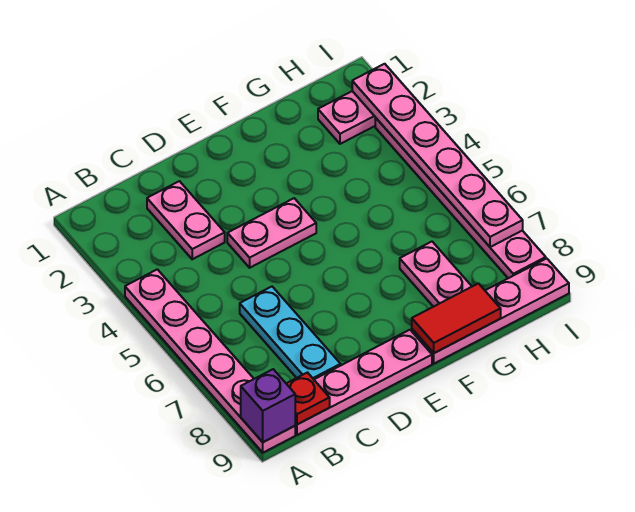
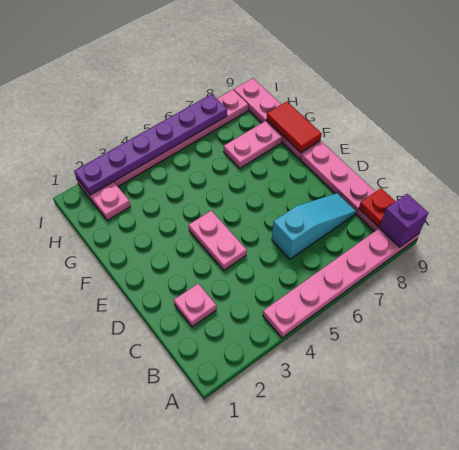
pink 1x2 plate [147,181,225,259] -> pink 1x1 plate [174,284,216,327]
cyan 1x3 plate [240,287,341,379] -> cyan 1x3 slope [272,193,356,259]
pink 1x6 plate [352,64,523,247] -> purple 1x6 plate [74,94,227,195]

